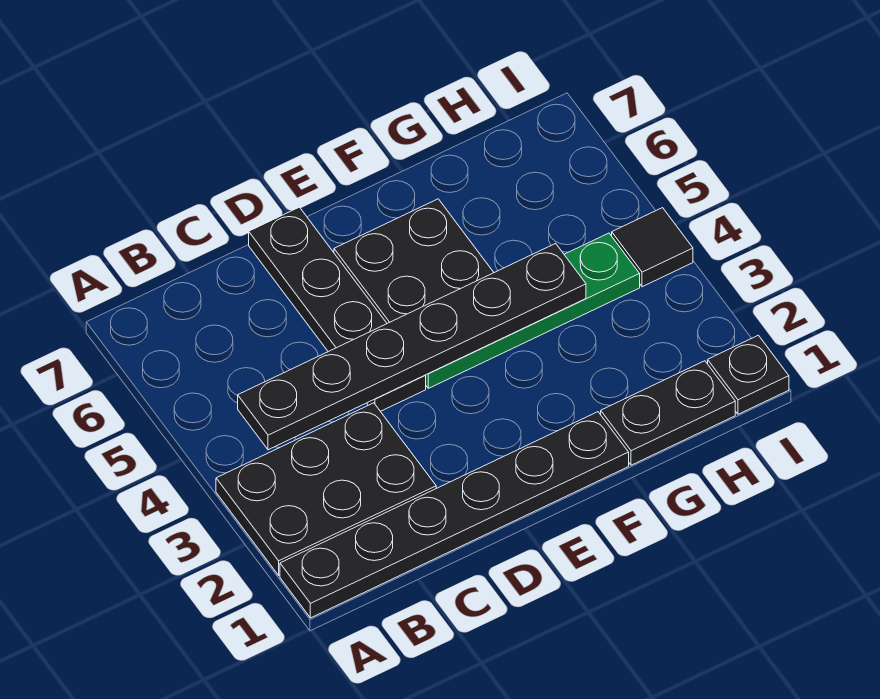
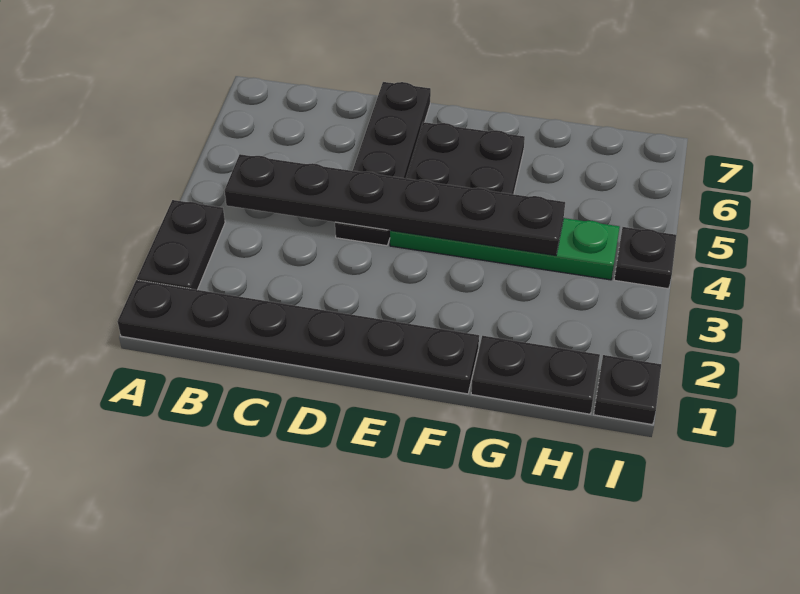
black 2x3 plate [216,403,436,575] -> black 1x2 plate [137,200,225,290]
black 1x1 tile [612,208,693,287] -> black 1x1 plate [614,227,676,289]

